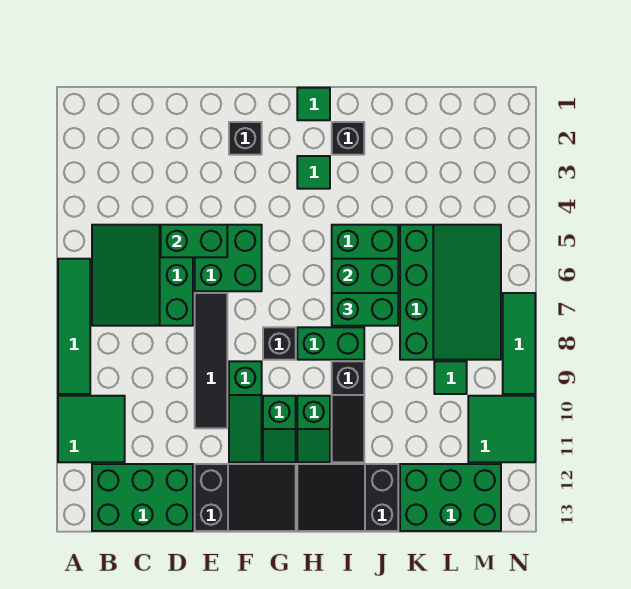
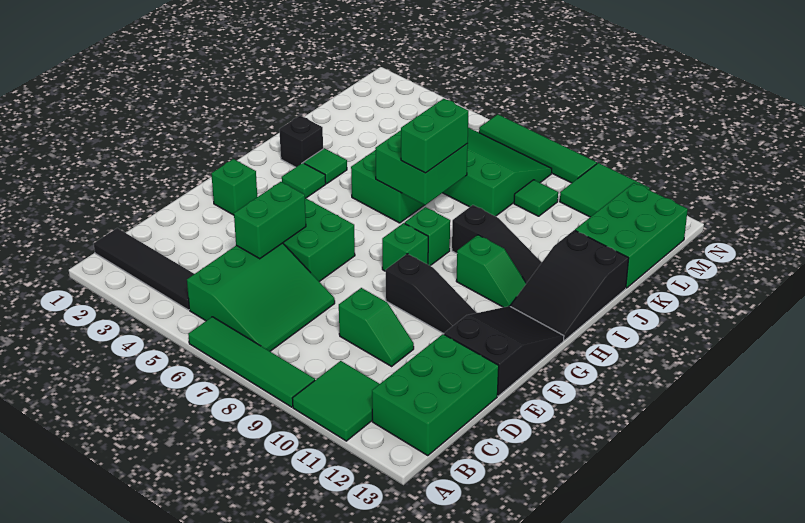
green 3x3 slope [92,225,193,326] -> green 3x3 slope turned to [187,243,335,351]
black 1x4 tile [195,293,227,428] -> black 1x4 tile moved to [94,228,194,310]
black 1x1 brick [229,122,262,155] -> green 1x1 brick [211,159,257,215]
green 1x3 slope [229,361,262,462] -> black 1x3 slope [386,254,476,334]
black 1x1 brick [263,327,296,360] -> green 1x1 brick [382,223,428,271]
green 1x2 slope [263,396,296,462] -> green 1x2 slope moved to [339,288,414,366]
green 1x1 tile [297,88,330,120] -> green 1x1 tile moved to [304,148,347,184]
green 1x2 brick [297,327,364,360] -> green 1x1 brick [405,207,450,266]
green 1x3 tile [503,293,535,394] -> green 1x4 tile [479,114,597,183]

